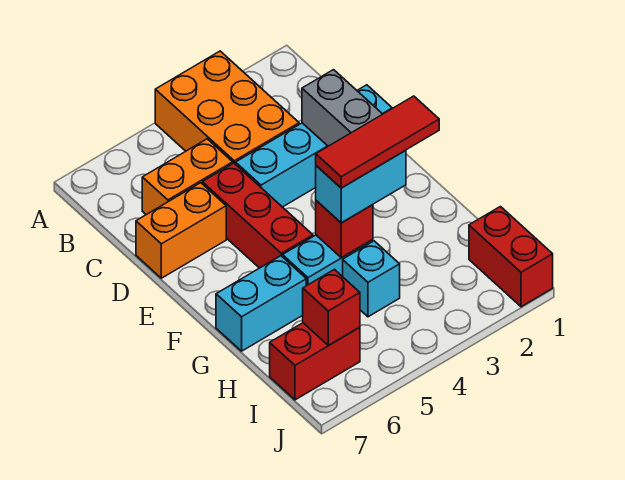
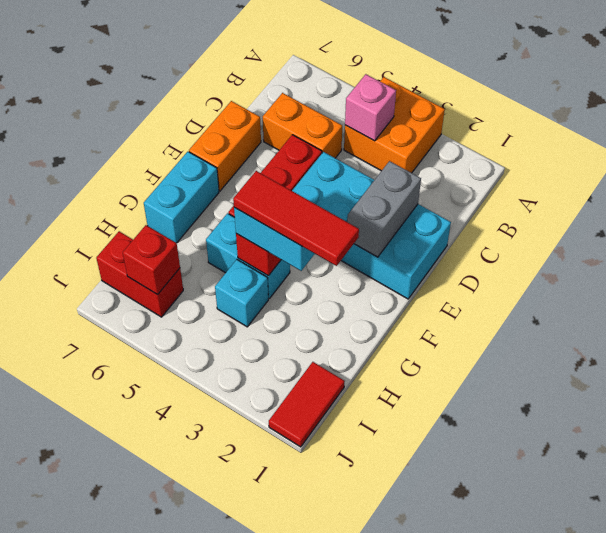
orange 2x3 brick [155,51,299,164] -> orange 2x2 brick [344,77,445,173]
none -> pink 1x1 brick [345,74,396,141]
cyan 1x4 brick [236,85,392,207] -> cyan 2x4 brick [292,152,451,299]
orange 1x2 brick [136,183,226,278] -> orange 1x2 brick turned to [189,101,261,191]
cyan 1x2 brick [216,256,306,351] -> cyan 1x2 brick turned to [144,152,219,243]
red 1x2 brick [469,207,553,307] -> red 1x2 tile [269,362,345,447]

